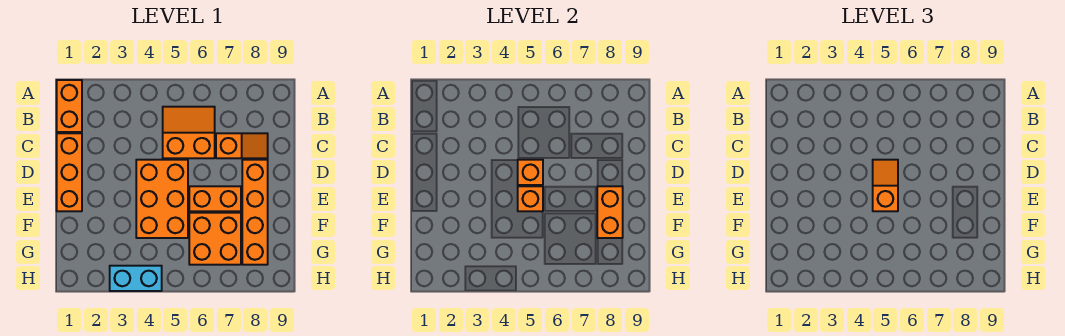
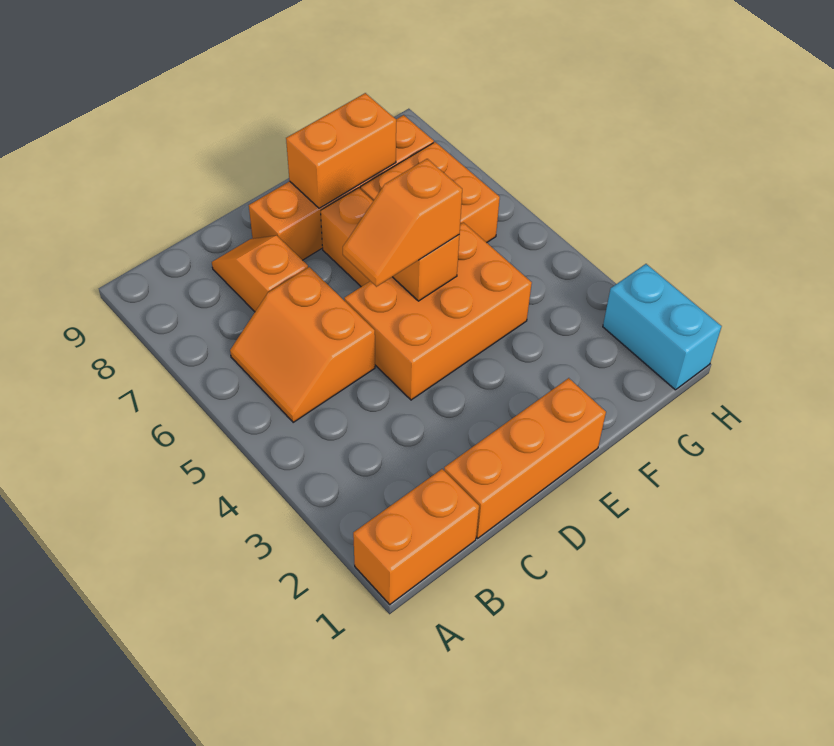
orange 1x1 brick [518,160,543,185] -> none
cyan 1x2 brick [110,266,162,291] -> cyan 1x2 brick moved to [603,264,722,390]

